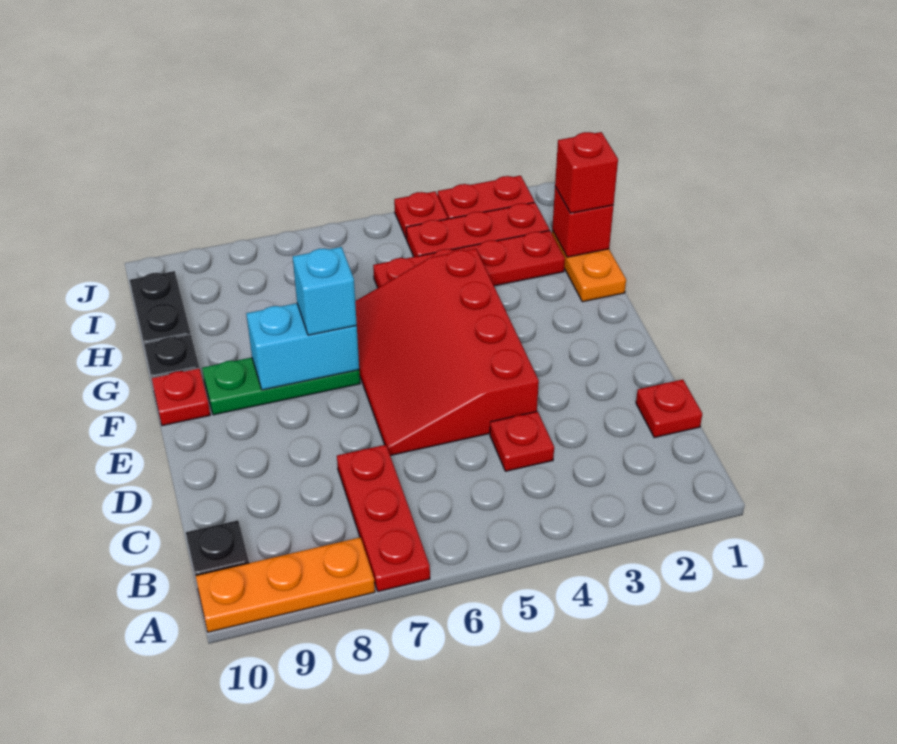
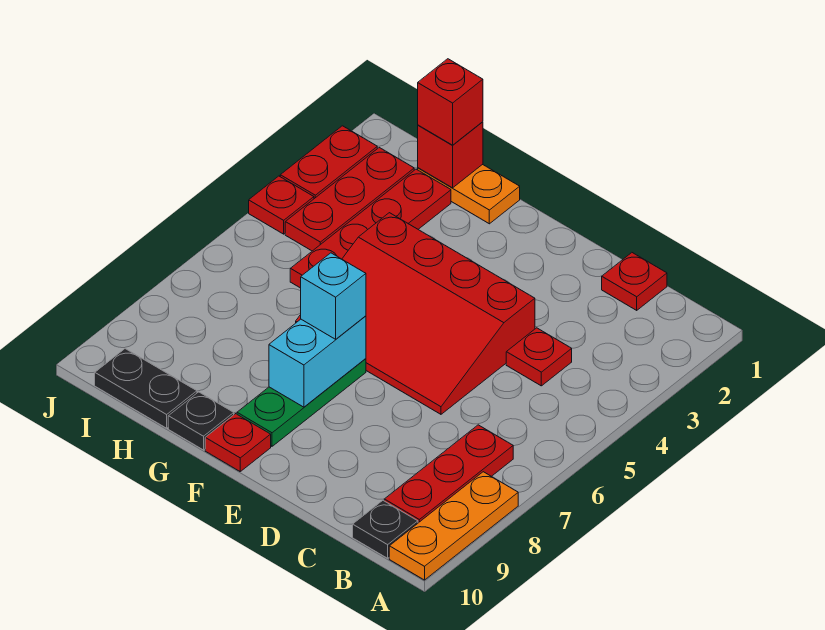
red 1x3 plate [337,445,430,592] -> red 1x3 plate turned to [384,425,513,523]

